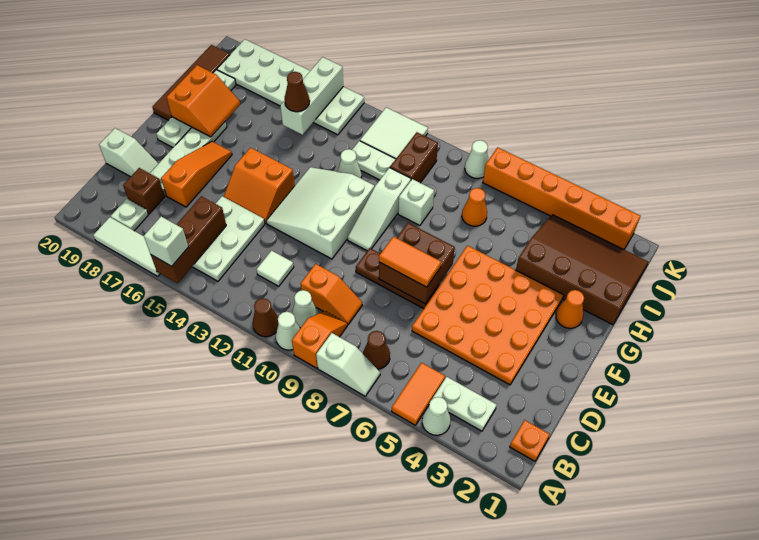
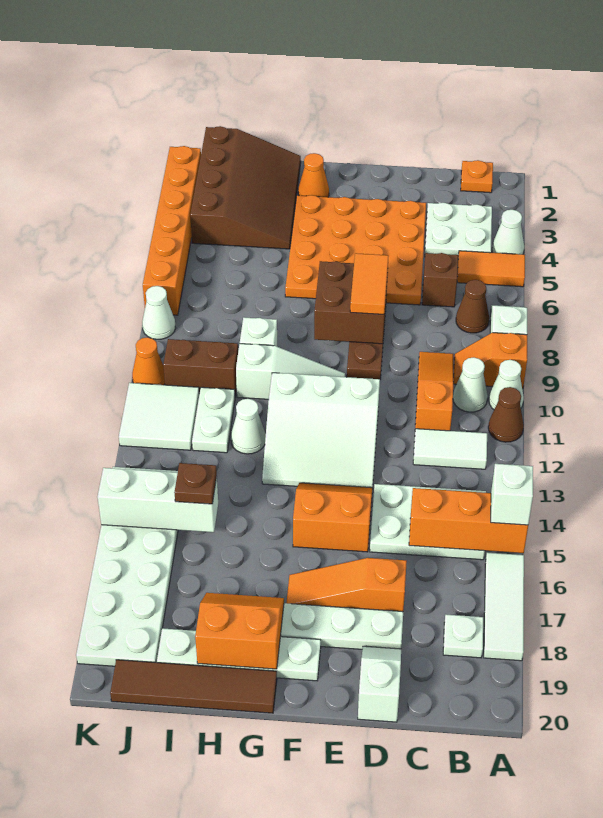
brown 1x3 brick [151,196,226,283] -> orange 1x3 brick [409,488,528,553]
white 1x2 plate [433,377,497,431] -> white 2x2 plate [425,203,492,256]
orange 1x2 slope [301,264,362,325] -> orange 1x3 slope [415,352,453,431]
white 1x1 tile [257,251,294,286] -> white 1x2 tile [413,429,487,469]
brown 1x1 brick [123,168,165,214] -> brown 1x1 brick moved to [422,253,458,307]
orange 2x2 slope [224,148,295,223] -> orange 2x2 slope turned to [293,483,372,552]
brown 3x4 slope [516,215,648,325] -> brown 3x4 slope turned to [190,126,301,249]
orange 1x1 cone [462,188,487,226] -> orange 1x1 cone moved to [132,337,165,385]
brown 1x1 cone [285,72,310,112] -> brown 1x1 plate [174,463,217,504]

